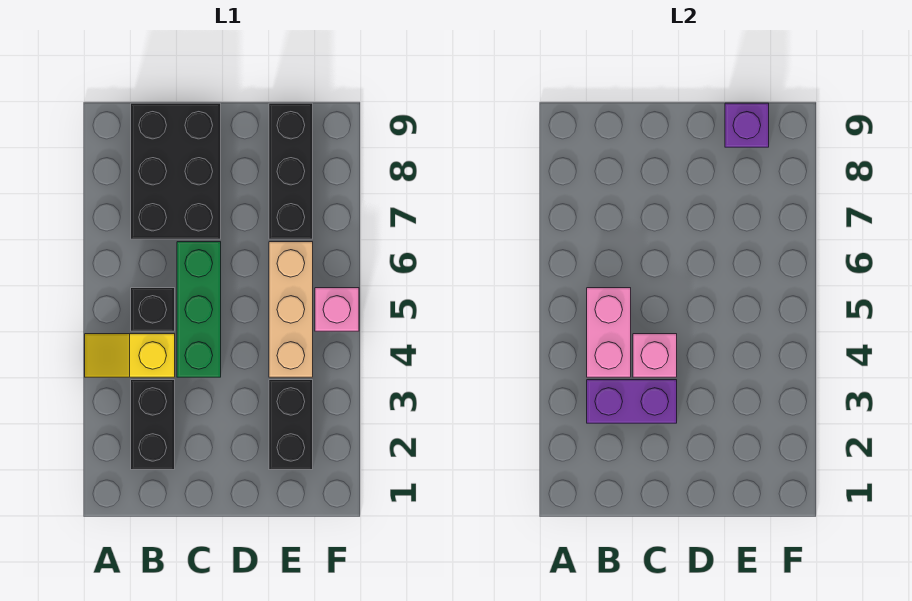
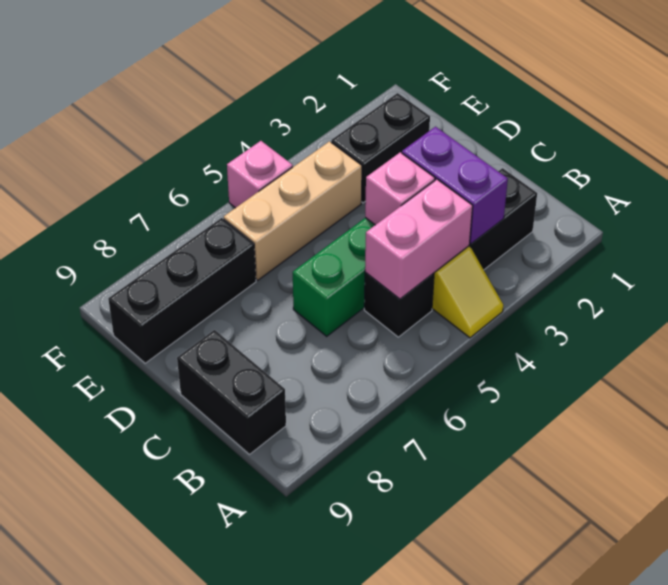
black 2x3 brick [131,103,221,239] -> black 1x2 brick [177,330,286,454]
purple 1x1 brick [725,103,769,147] -> none

